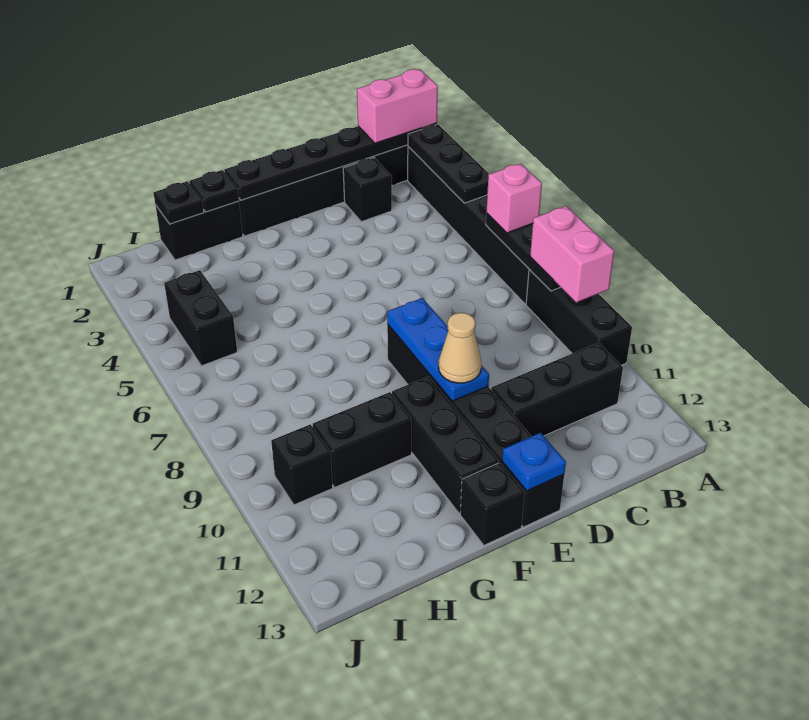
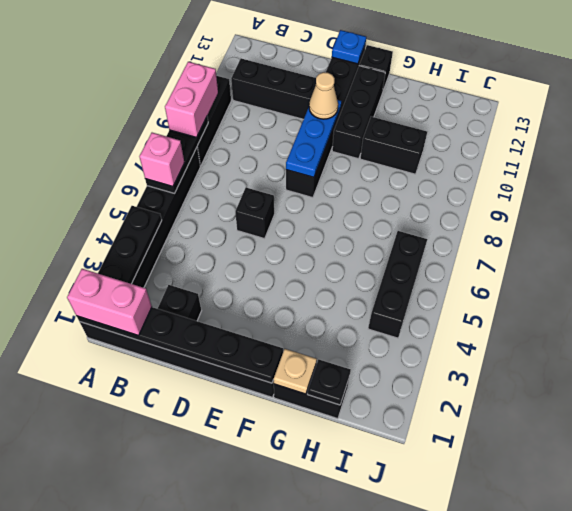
black 1x1 plate [189,170,239,212] -> tan 1x1 plate [273,349,317,394]
black 1x2 brick [164,270,237,366] -> black 1x3 brick [368,231,427,338]
black 1x1 brick [271,424,333,505] -> black 1x1 brick moved to [235,188,274,239]

